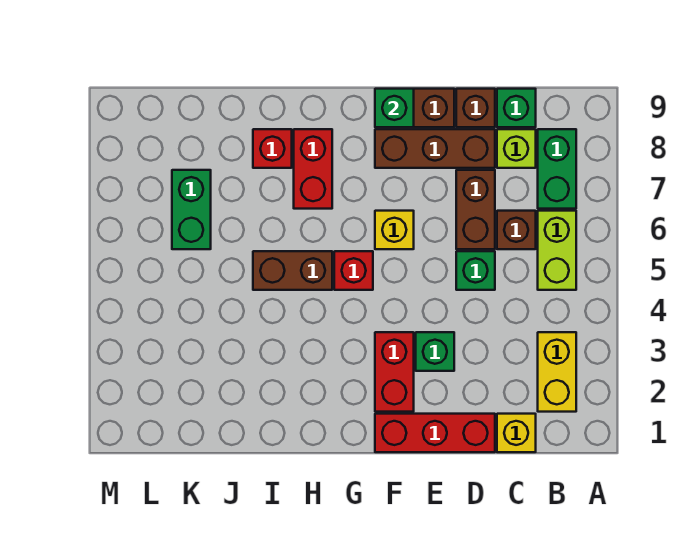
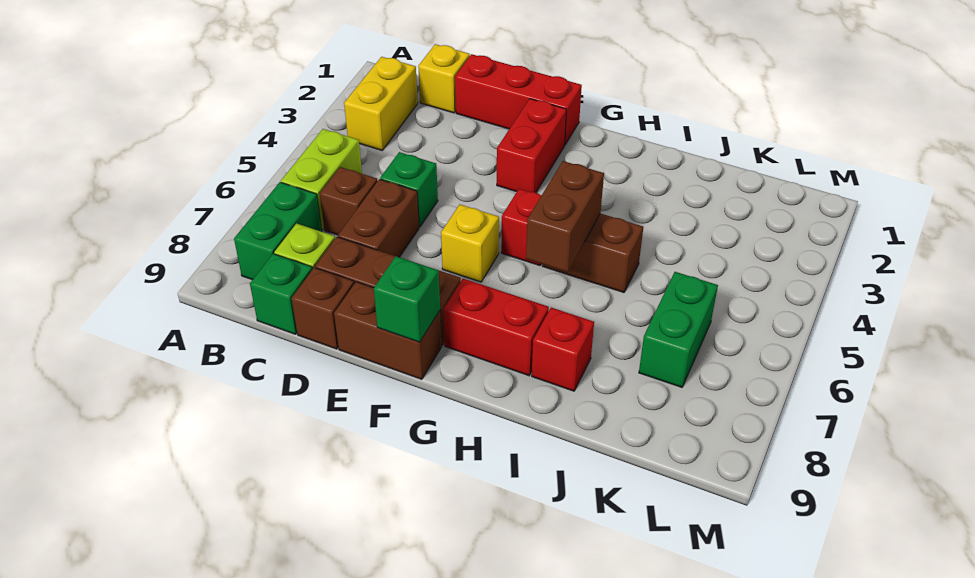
green 1x1 brick [416,332,454,371] -> none
none -> brown 1x2 brick [526,161,604,272]
red 1x2 brick [294,129,332,209] -> red 1x2 brick turned to [443,279,549,376]

